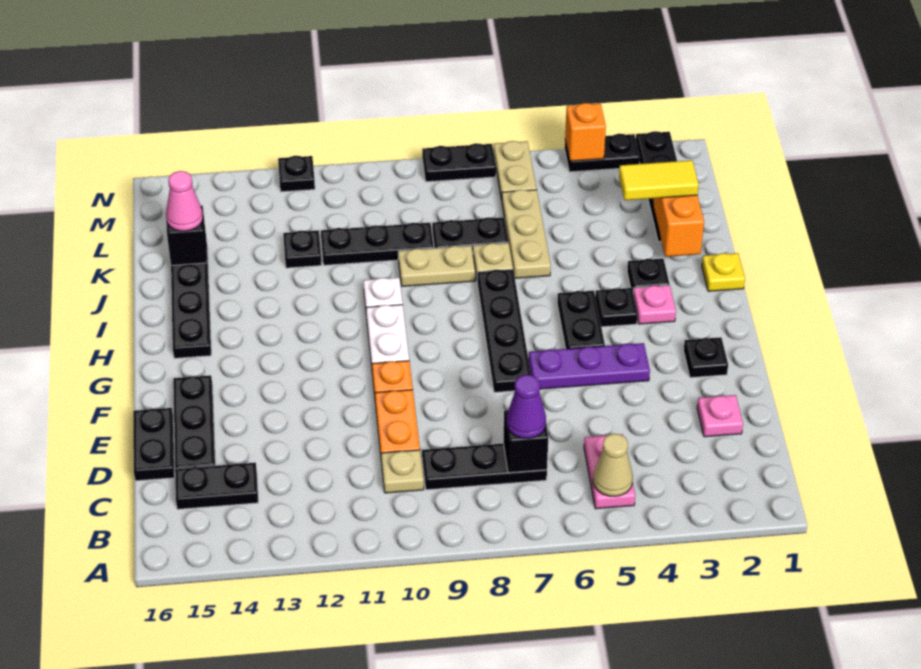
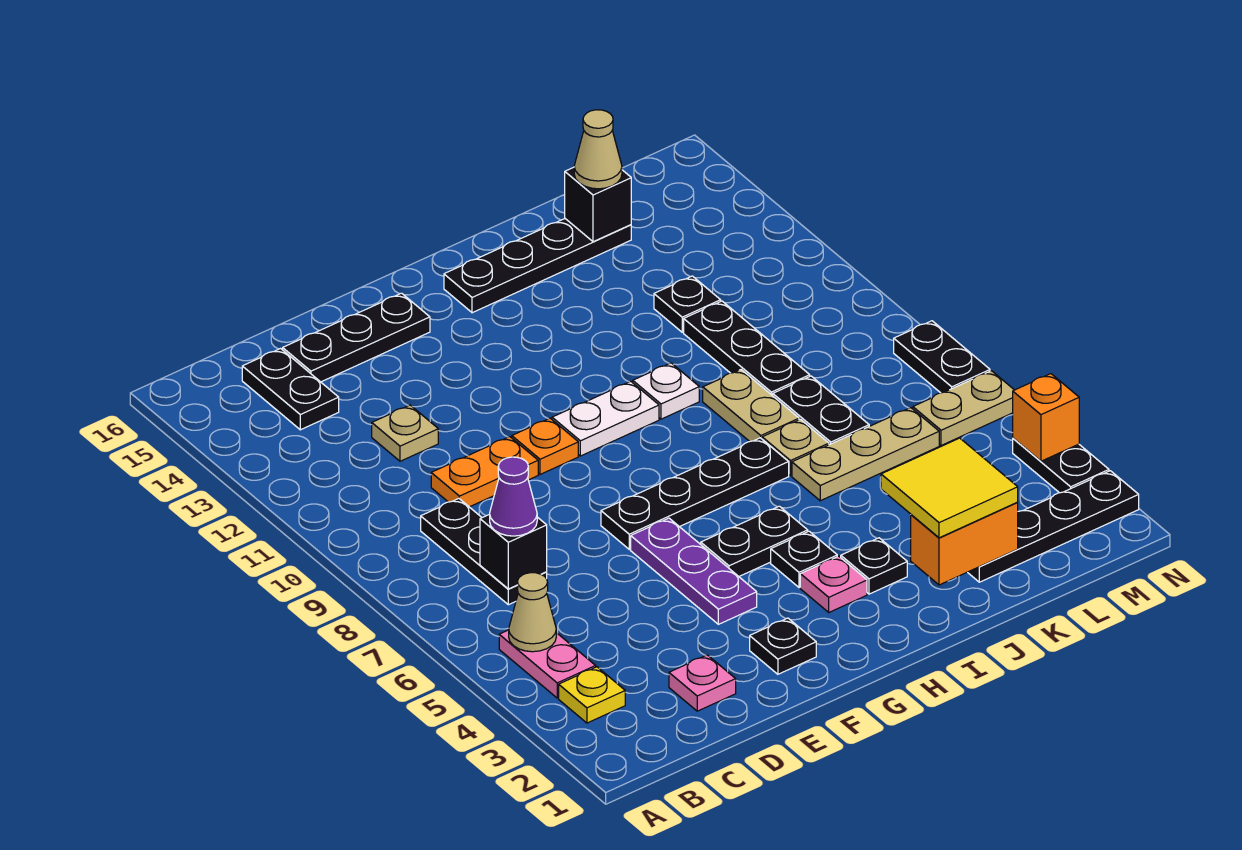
pink 1x2 plate [584,434,635,509] -> pink 1x2 plate turned to [499,630,596,698]
tan 1x1 plate [381,450,424,493] -> tan 1x1 plate moved to [372,405,438,461]
black 1x2 plate [133,408,175,481] -> none
yellow 1x1 plate [702,253,745,291] -> yellow 1x1 plate moved to [559,667,625,723]
yellow 1x2 tile [619,160,699,200] -> yellow 2x2 tile [881,438,1018,538]
pink 1x1 cone [166,171,203,231] -> tan 1x1 cone [574,110,622,189]
black 1x1 plate [278,156,315,192] -> none

